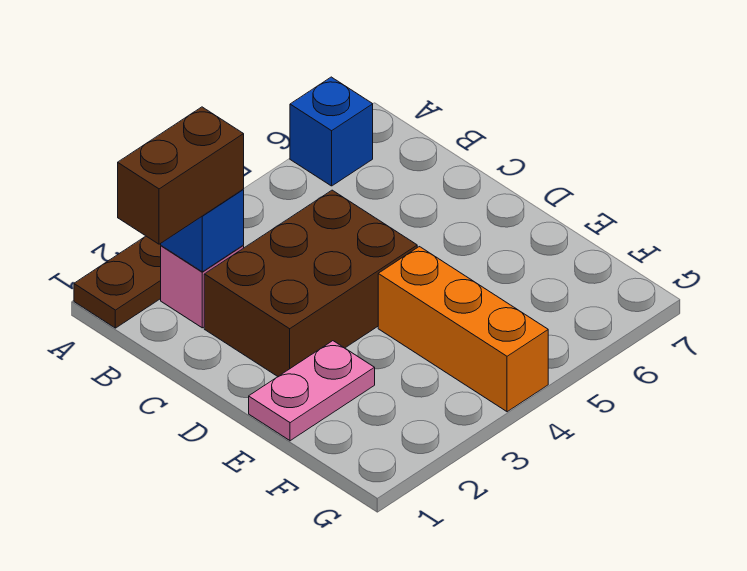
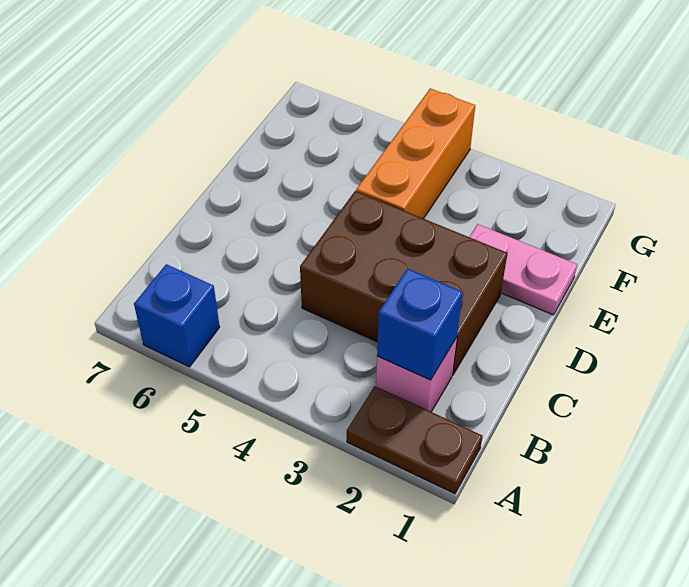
brown 1x2 brick [118,107,244,244] -> none

